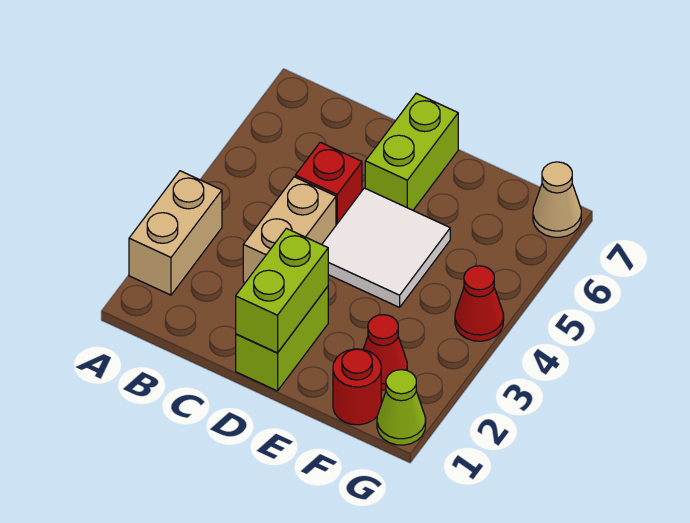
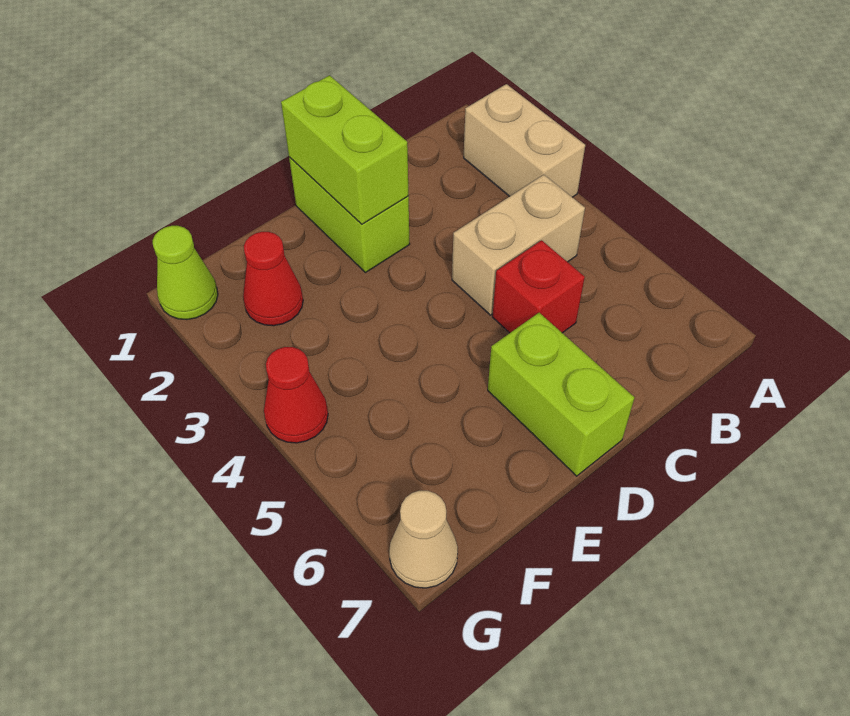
tan 1x2 brick [243,177,336,283] -> tan 1x2 brick turned to [452,175,585,315]
white 2x2 tile [322,188,450,307] -> none
red 1x1 round brick [333,349,381,425] -> none

